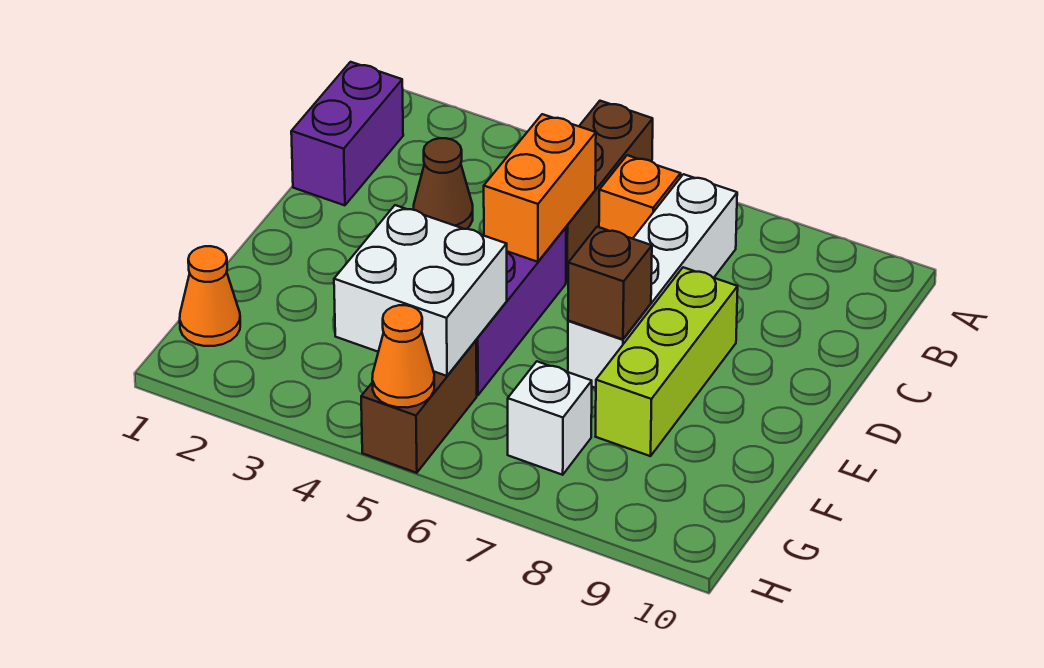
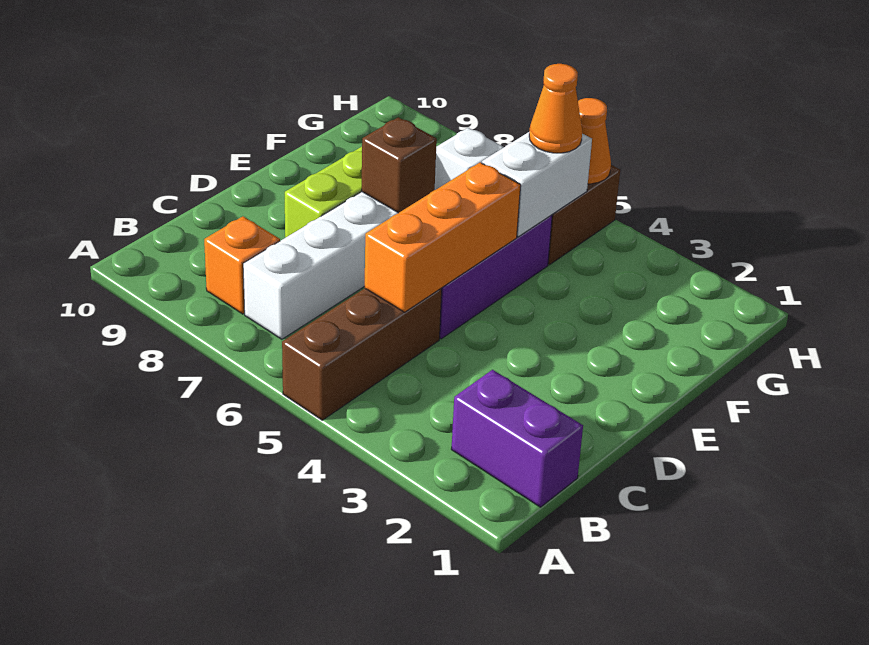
purple 1x2 brick [291,62,403,205] -> purple 1x2 brick turned to [451,370,583,507]
orange 1x1 brick [599,155,681,239] -> orange 1x1 brick moved to [204,216,280,314]
brown 1x1 cone [414,138,473,229] -> none
orange 1x2 brick [484,114,596,262] -> orange 1x3 brick [365,162,521,312]
white 2x2 brick [334,205,507,376] -> white 1x2 brick [482,132,592,237]
orange 1x1 cone [180,246,240,346] -> orange 1x1 cone moved to [529,64,582,153]

